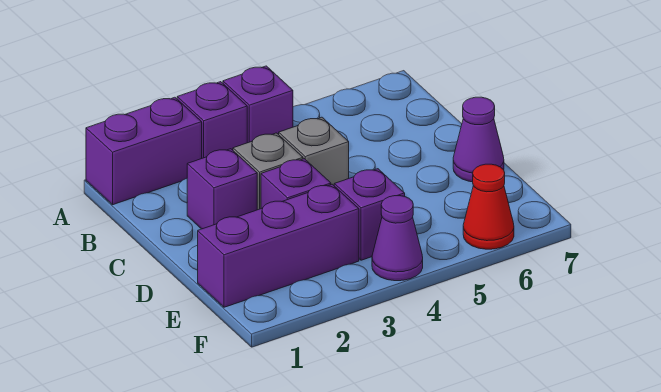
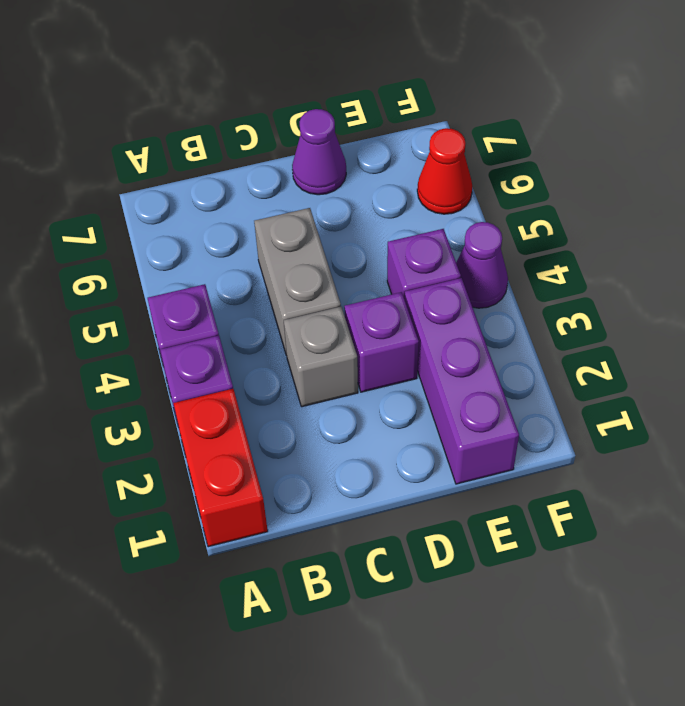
purple 1x2 brick [86,97,202,205] -> red 1x2 brick [173,389,268,547]
purple 1x1 brick [187,149,257,229] -> none
grey 1x1 brick [279,117,349,185] -> grey 1x2 brick [254,208,341,355]

